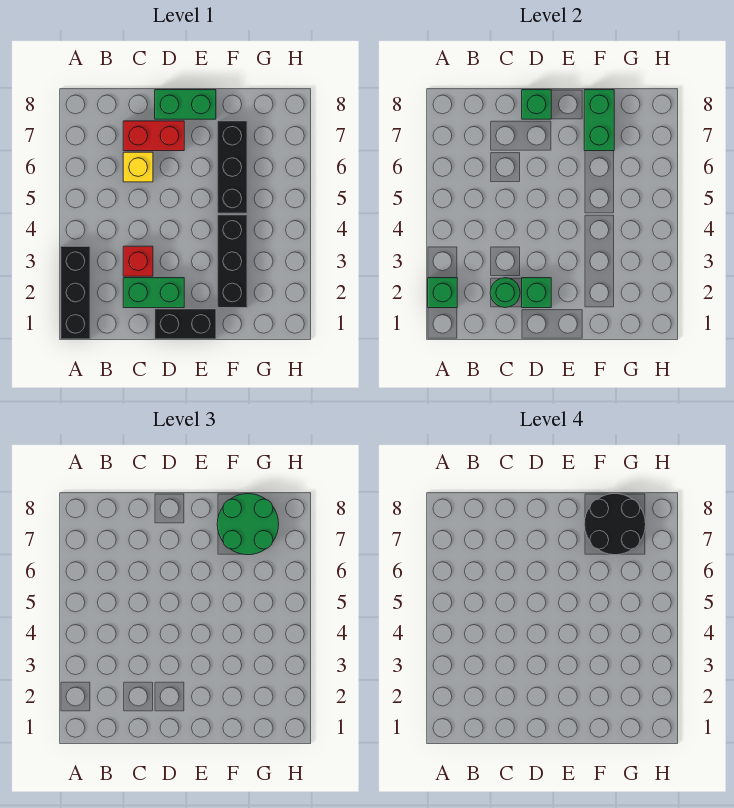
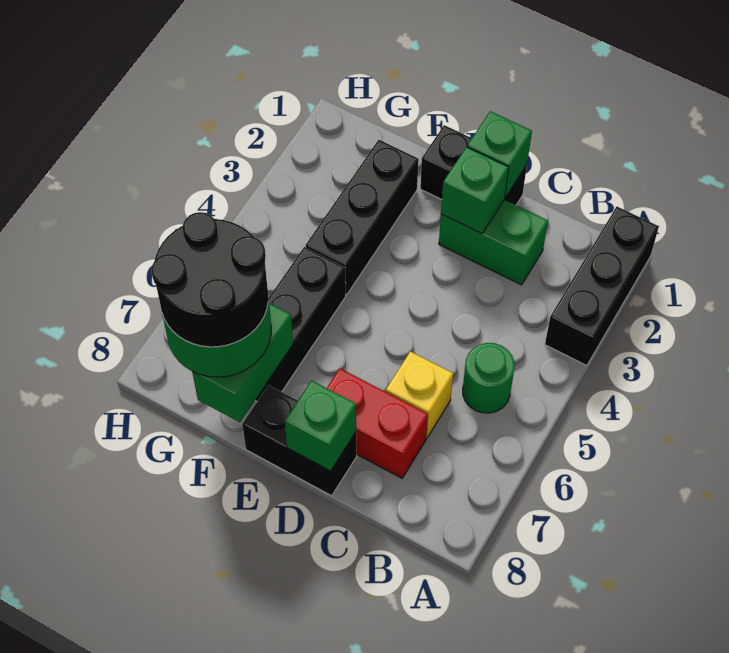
green 1x1 brick [428,278,457,308] -> green 1x1 brick moved to [467,111,532,198]
green 1x1 round brick [490,278,520,308] -> green 1x1 round brick moved to [463,343,514,413]
red 1x1 brick [123,246,153,276] -> none
green 1x2 brick [155,90,216,119] -> black 1x2 brick [242,385,357,496]

